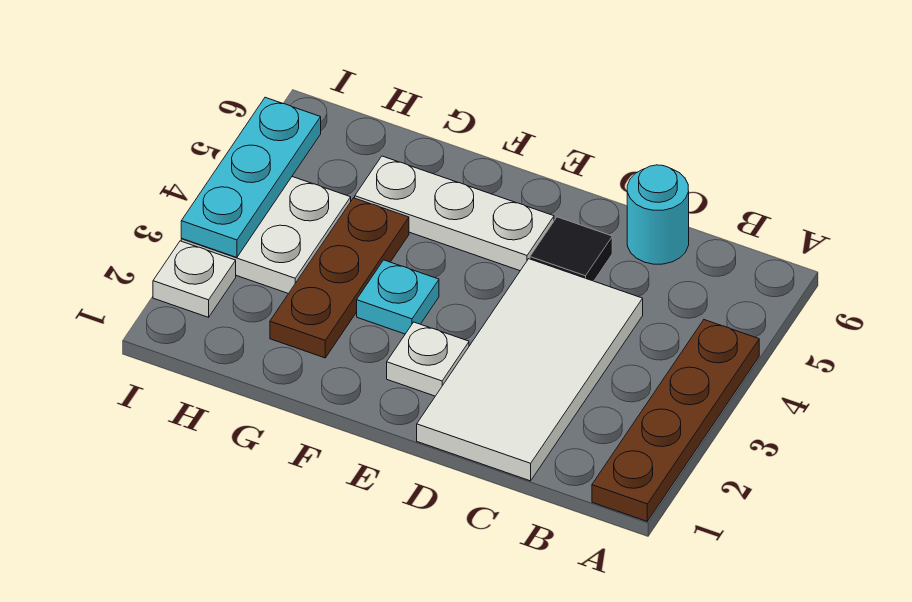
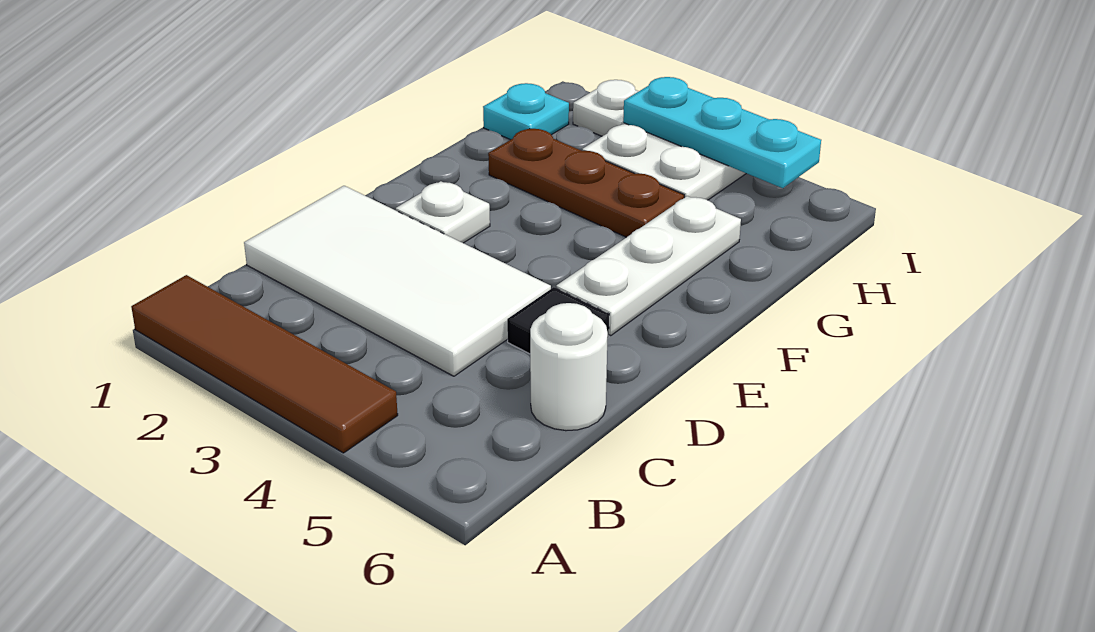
brown 1x4 plate [592,320,759,521] -> brown 1x4 tile [131,275,398,453]
cyan 1x1 round brick [627,165,689,264] -> white 1x1 round brick [530,303,608,431]
cyan 1x1 plate [357,260,439,334] -> cyan 1x1 plate moved to [483,83,569,140]

